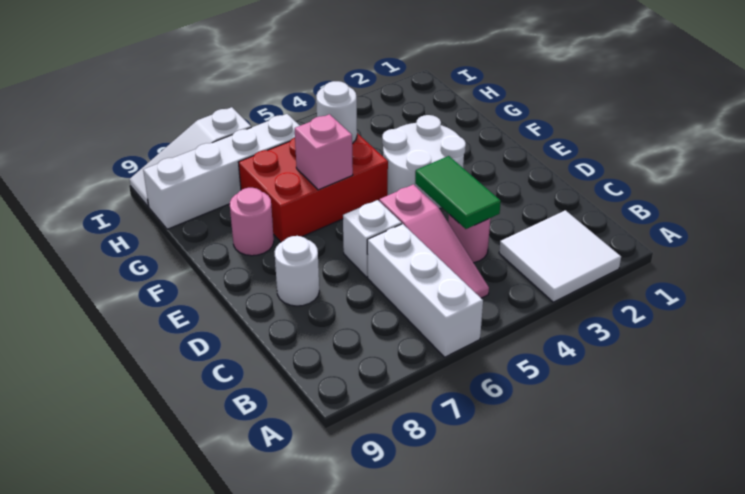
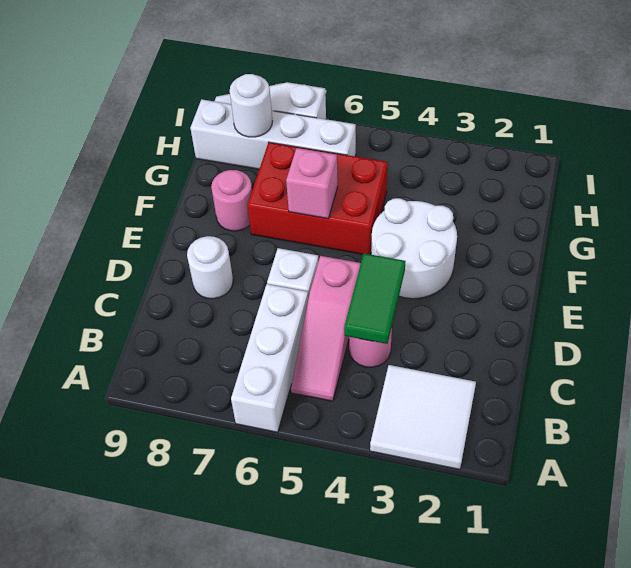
white 1x1 round brick [316,81,357,144] -> white 1x1 round brick moved to [230,74,272,137]

